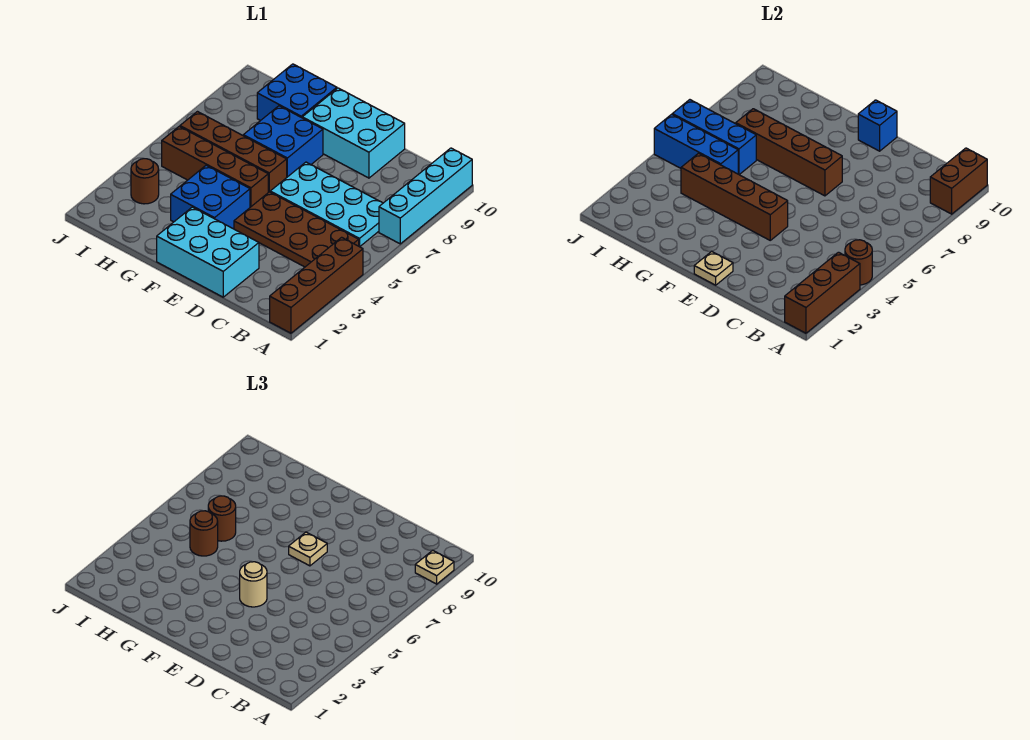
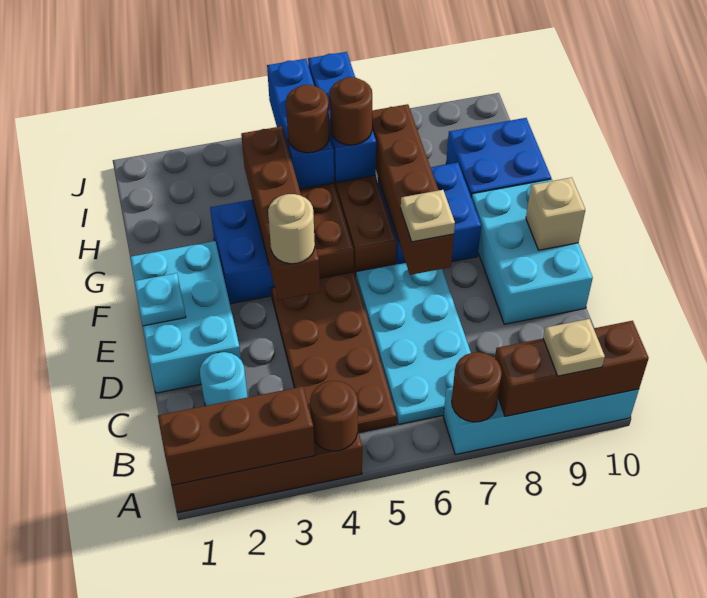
brown 1x2 brick [930,148,987,214] -> brown 1x3 brick [495,321,649,416]
none -> cyan 1x1 round brick [200,352,247,406]
tan 1x1 plate [694,251,733,285] -> cyan 1x1 plate [134,273,186,326]
blue 1x1 brick [858,100,897,151] -> tan 1x1 brick [526,177,585,250]
brown 1x1 round brick [131,159,159,204] -> brown 1x1 round brick moved to [452,352,502,422]

